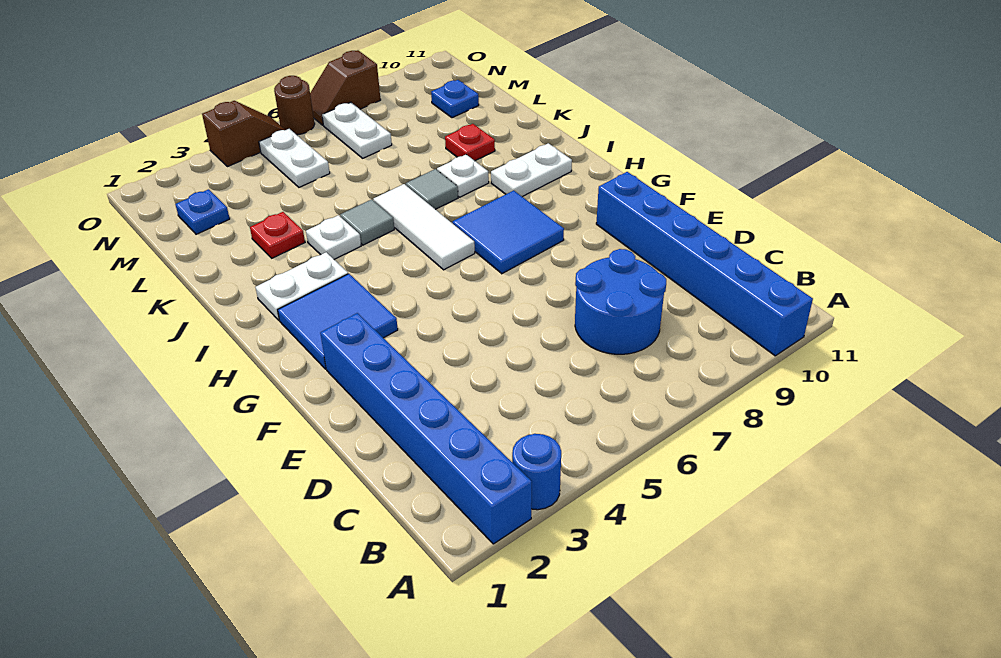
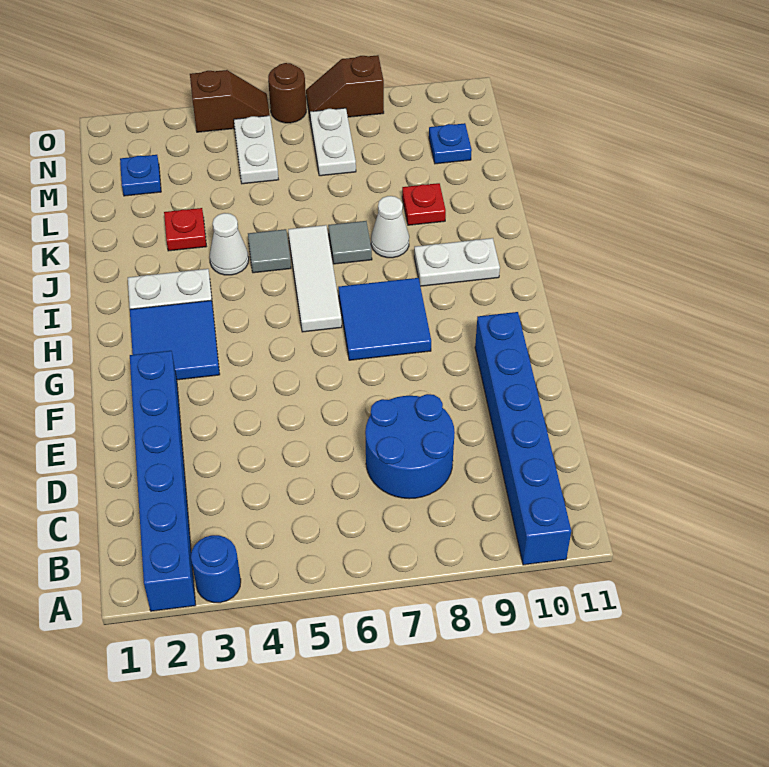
white 1x1 plate [306,215,361,259] -> white 1x1 cone [209,213,249,275]
white 1x1 plate [437,155,489,197] -> white 1x1 cone [371,196,409,258]

